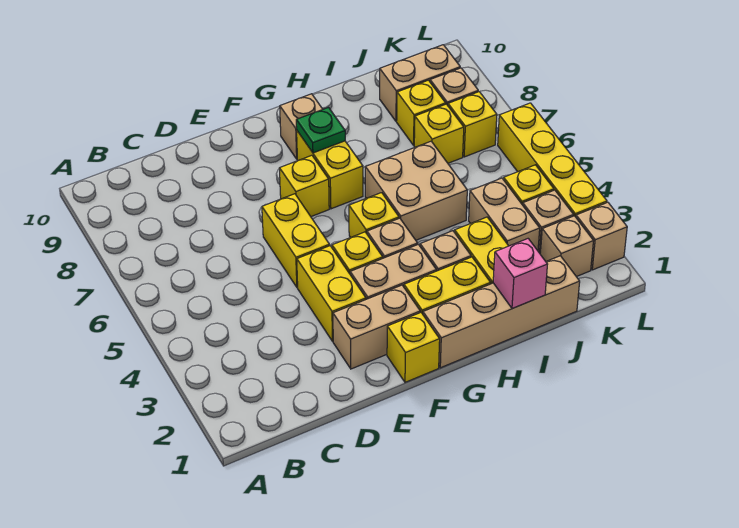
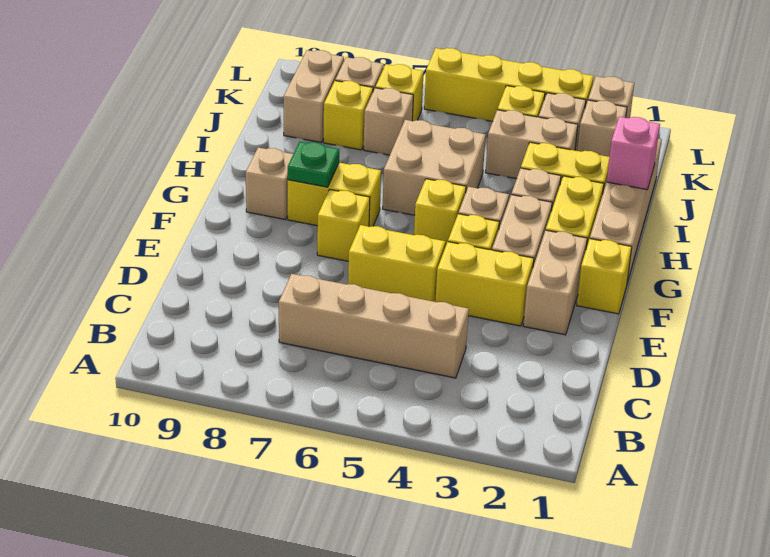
none -> tan 1x4 brick [279,274,469,378]
yellow 1x1 brick [414,104,464,163] -> tan 1x1 brick [364,88,413,155]

